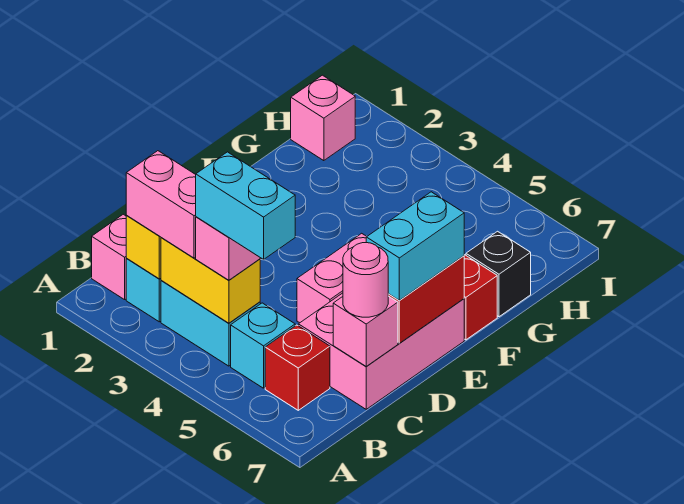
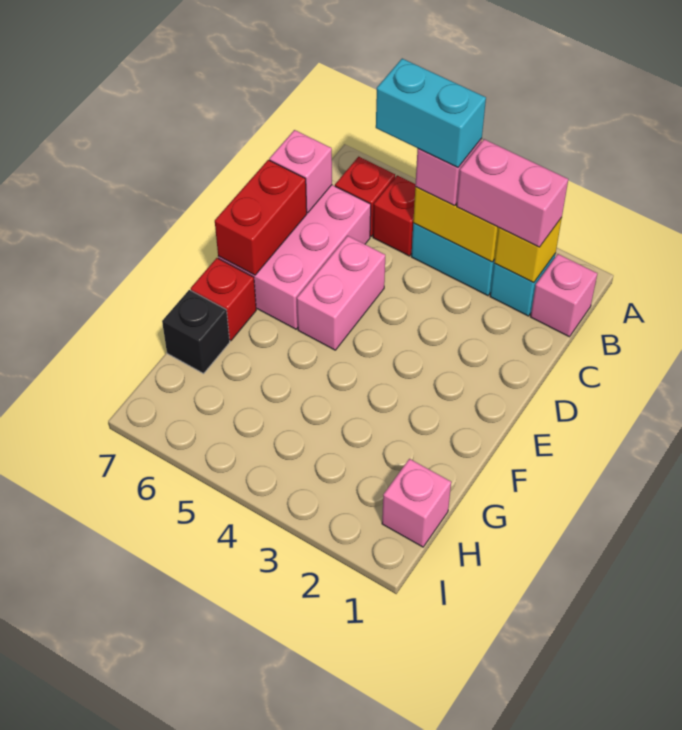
cyan 1x1 brick [231,303,295,388] -> red 1x1 brick [373,175,415,256]
pink 1x1 round brick [343,243,388,317] -> none
cyan 1x2 brick [366,192,464,300] -> none

